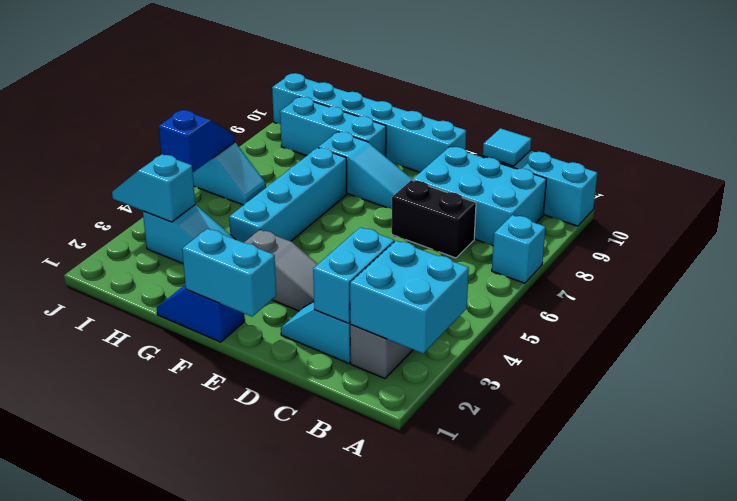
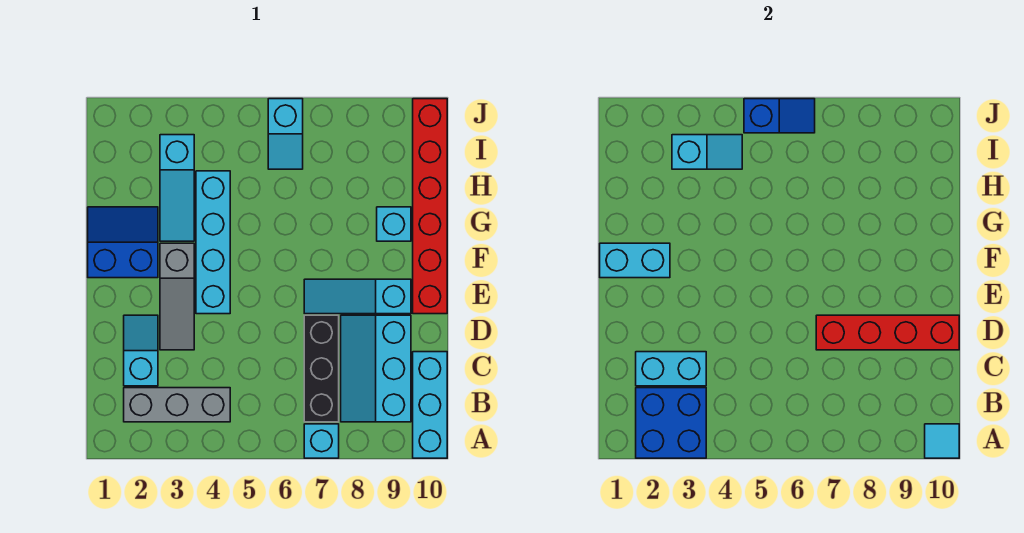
cyan 2x2 brick [350,241,469,353] -> blue 2x2 brick [636,388,706,458]
cyan 2x3 brick [412,147,546,246] -> cyan 2x3 slope [341,315,411,422]
black 1x2 brick [392,180,476,258] -> black 1x3 brick [304,315,339,422]
cyan 1x1 tile [483,128,531,166] -> cyan 1x1 tile moved to [925,424,959,458]
none -> red 1x4 brick [816,315,959,350]
cyan 1x2 brick [182,229,276,317] -> cyan 1x2 brick turned to [600,243,670,278]
cyan 1x3 slope [318,132,412,209] -> cyan 1x3 slope turned to [304,279,411,314]
cyan 1x6 brick [272,73,466,172] -> red 1x6 brick [413,99,447,314]
blue 1x2 slope [157,286,245,342] -> blue 2x2 slope [88,207,158,278]
cyan 1x4 brick [229,148,347,243] -> cyan 1x4 brick turned to [196,171,230,314]
cyan 1x3 brick [280,97,386,157] -> cyan 1x1 brick [377,207,411,241]
cyan 1x2 slope [112,154,195,222] -> cyan 1x2 slope turned to [672,135,742,169]

